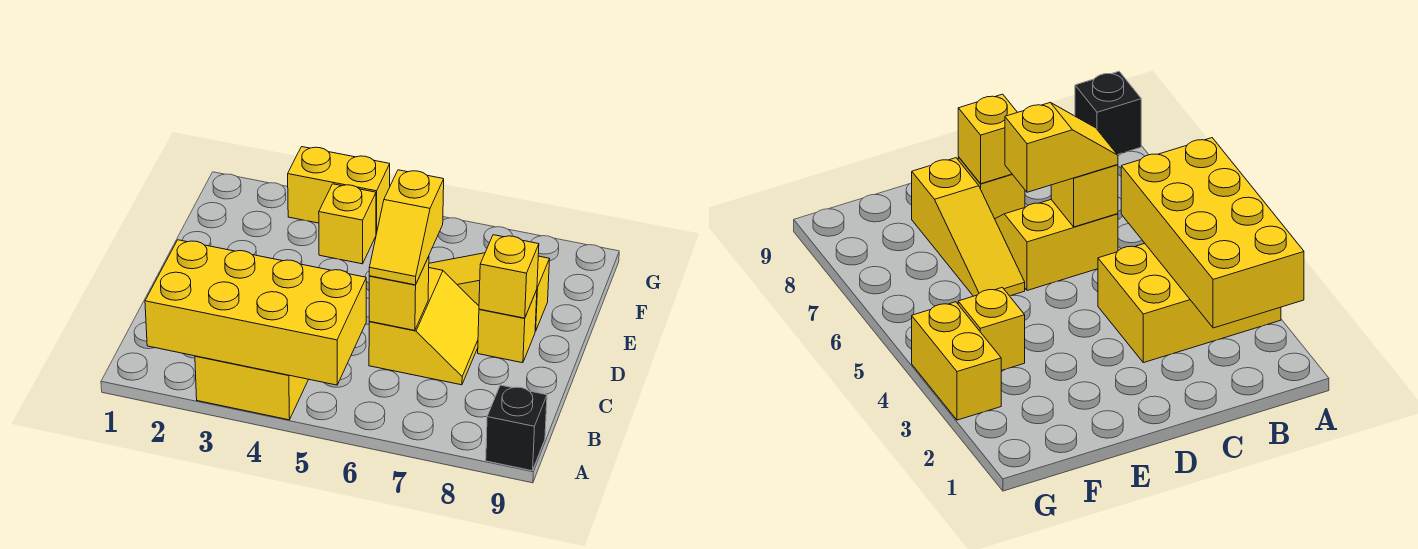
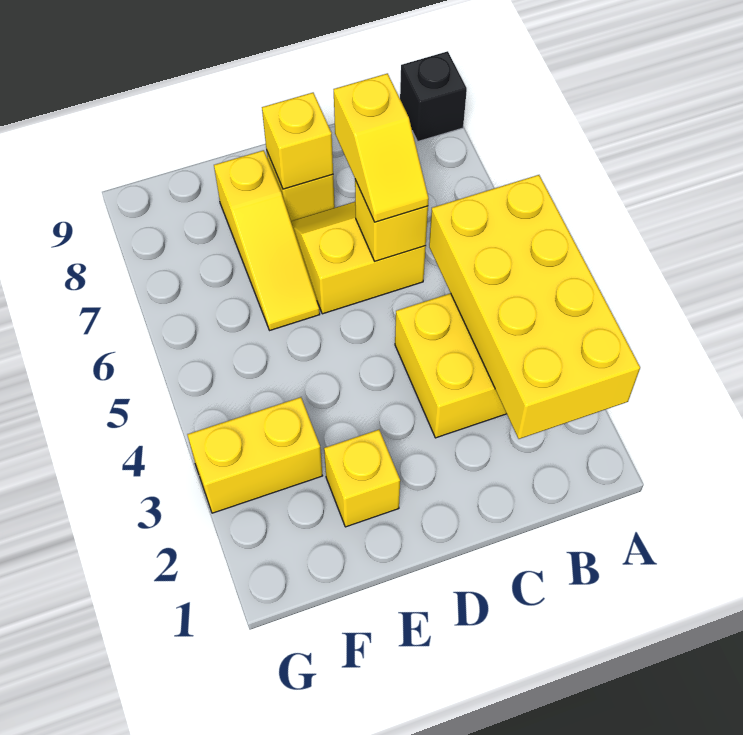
yellow 1x2 slope [369,170,444,285] -> yellow 1x2 slope turned to [334,73,429,222]
yellow 1x1 brick [319,184,376,264] -> yellow 1x1 brick moved to [324,430,400,527]
yellow 1x2 brick [288,147,390,234] -> yellow 1x2 brick turned to [187,397,323,513]

